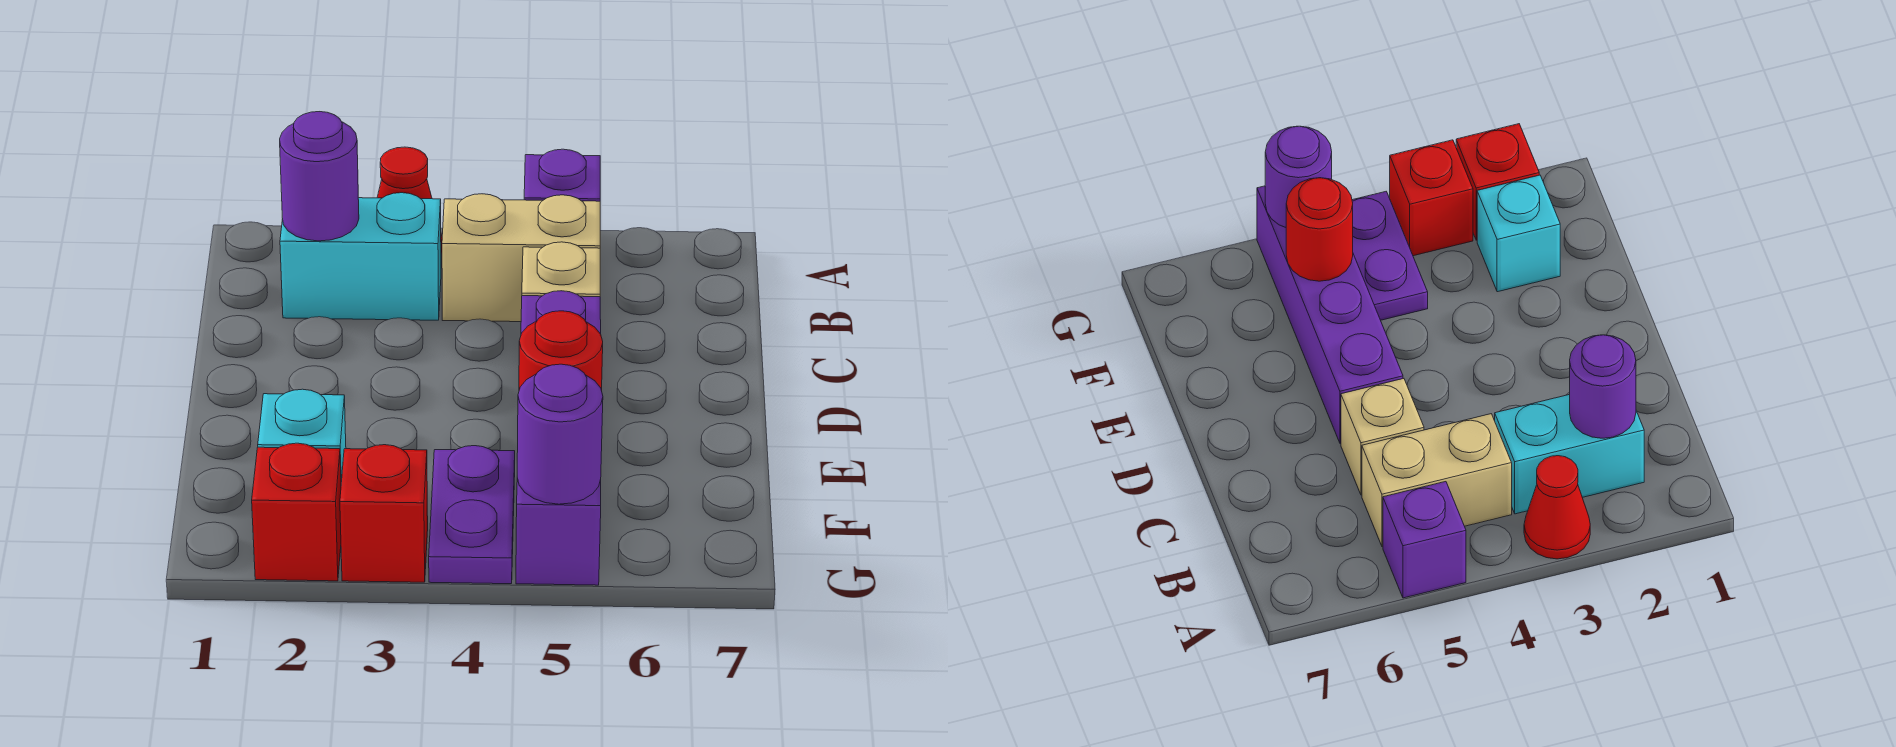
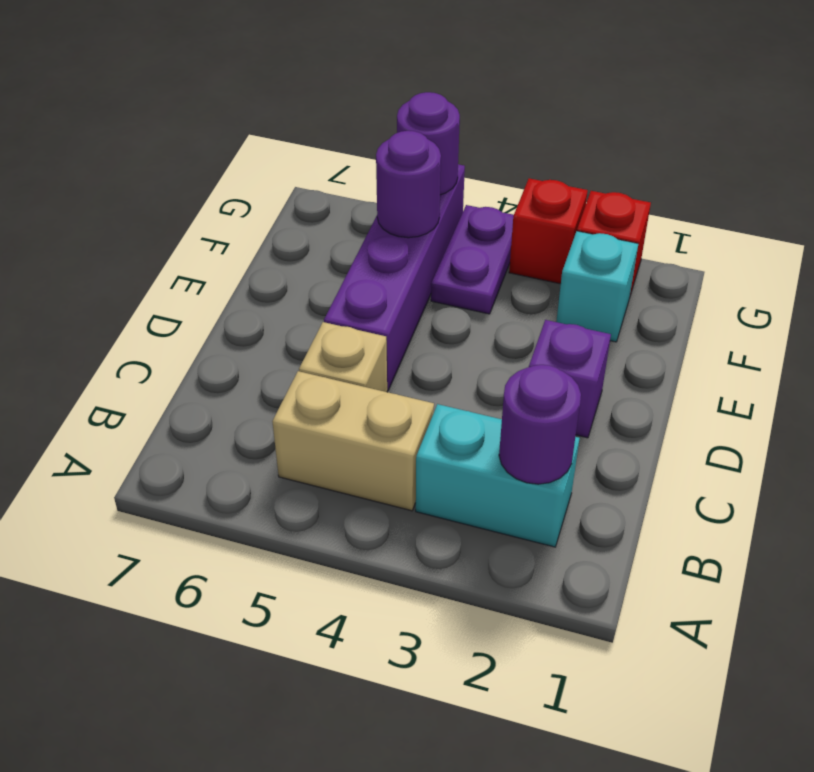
red 1x1 cone [377,147,442,254] -> none
purple 1x1 brick [524,149,600,201] -> purple 1x1 brick moved to [529,320,611,438]
red 1x1 round brick [519,311,603,390] -> purple 1x1 round brick [376,131,441,238]

